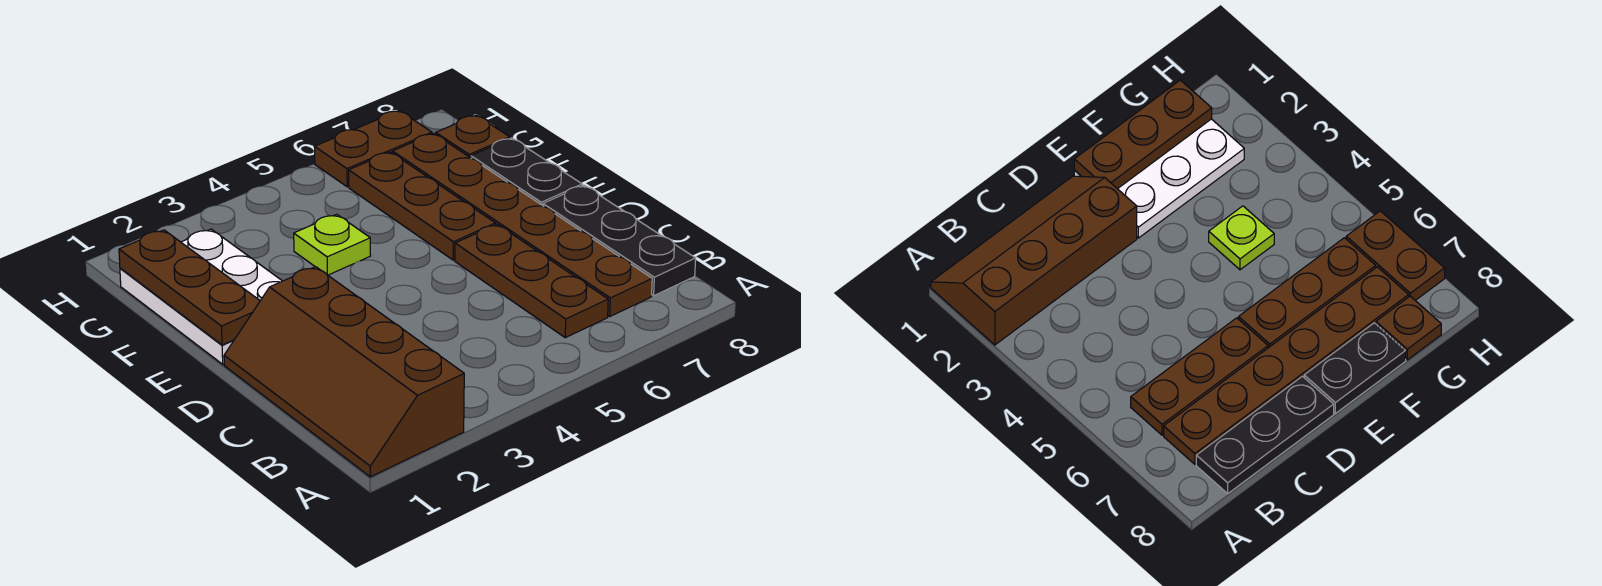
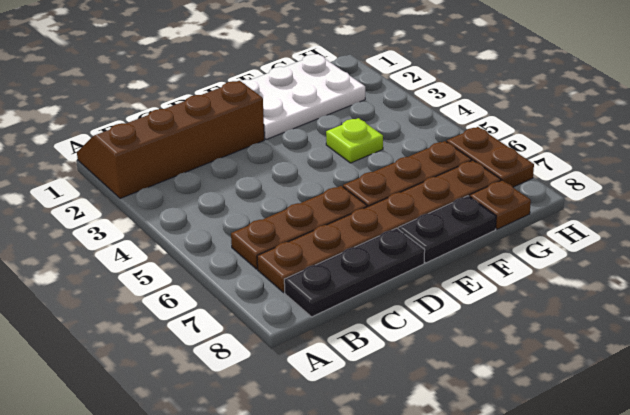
brown 1x3 plate [119,230,260,345] -> none

